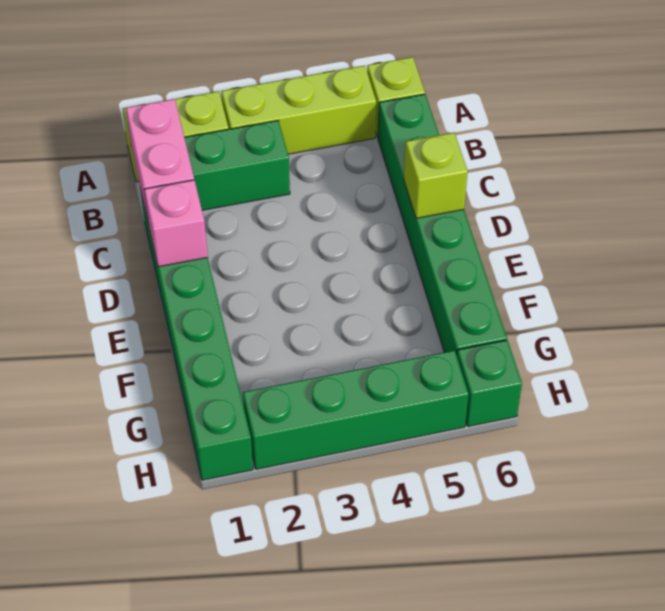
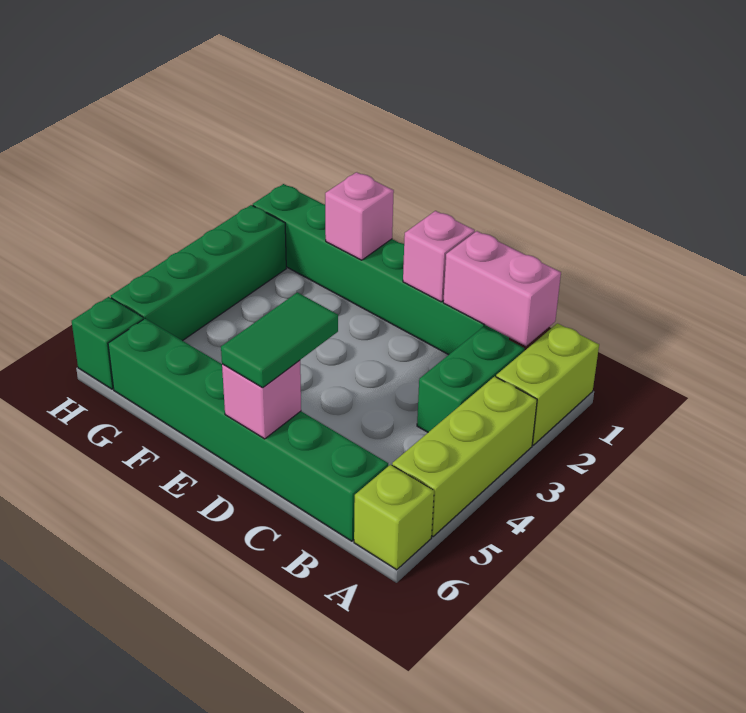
none -> green 1x2 tile [221,292,338,388]
lime 1x1 brick [404,133,468,218] -> pink 1x1 brick [222,360,301,439]
none -> pink 1x1 brick [325,172,394,260]

